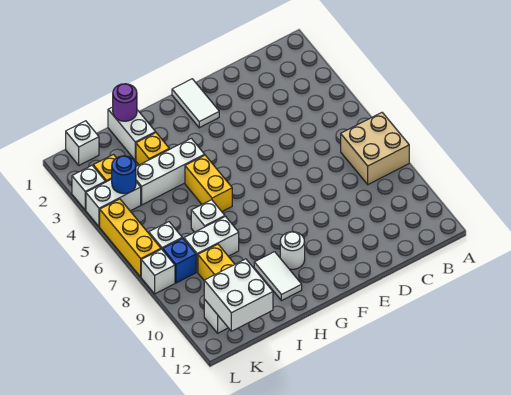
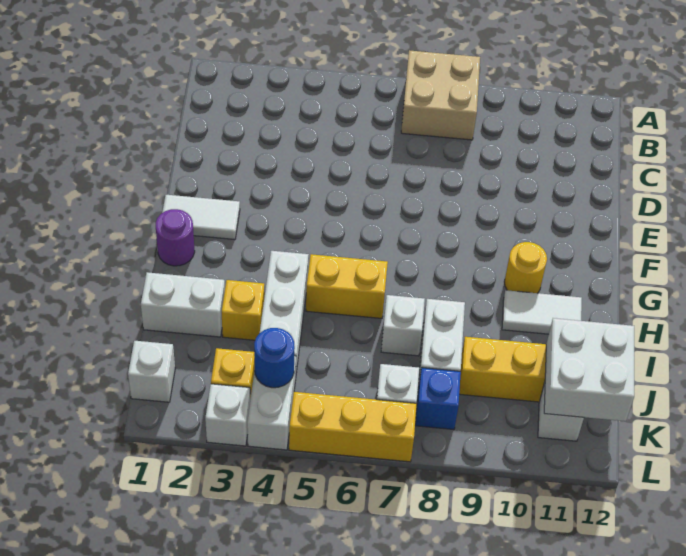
white 1x1 round brick [280,232,305,269] -> yellow 1x1 round brick [504,242,547,293]
purple 1x1 round brick [113,84,137,121] -> purple 1x1 round brick moved to [156,209,195,266]
white 1x1 brick [141,249,175,294] -> none

